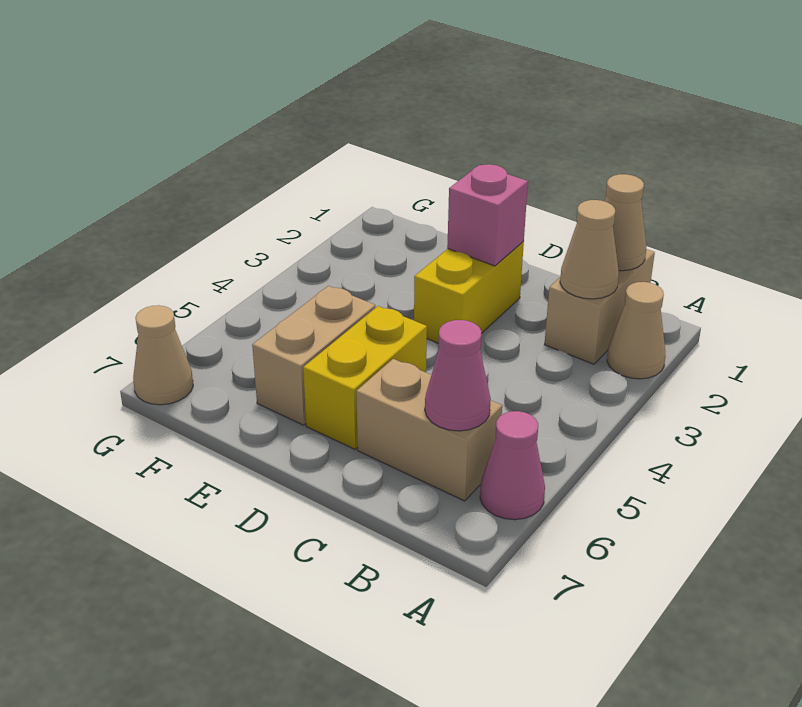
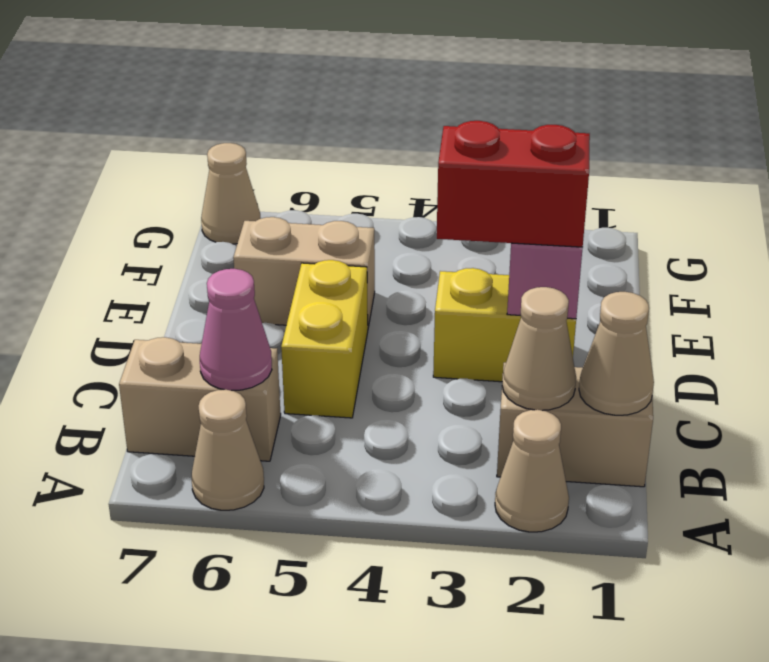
pink 1x1 cone [480,411,545,520] -> tan 1x1 cone [192,390,264,510]
tan 1x2 brick [356,359,502,501] -> tan 1x2 brick turned to [119,337,281,461]
none -> red 1x2 brick [437,121,590,247]
yellow 1x2 brick [303,306,427,449] -> yellow 1x2 brick turned to [281,260,368,418]

